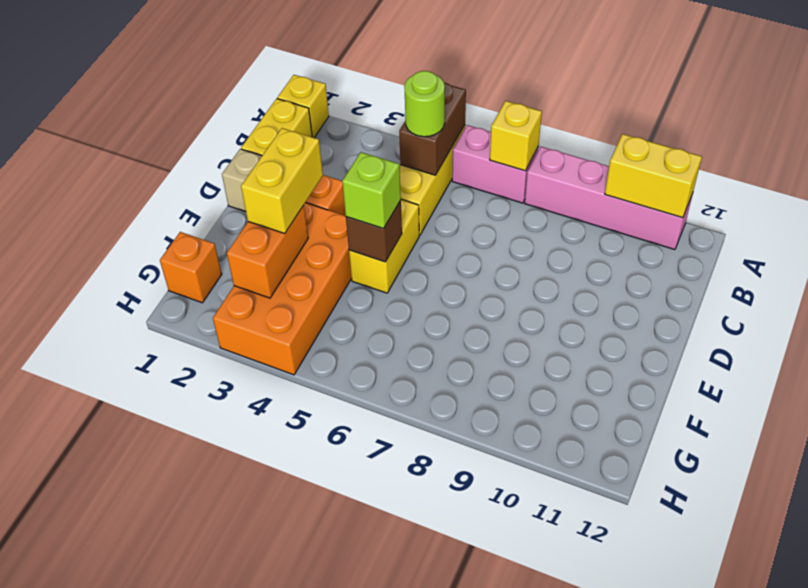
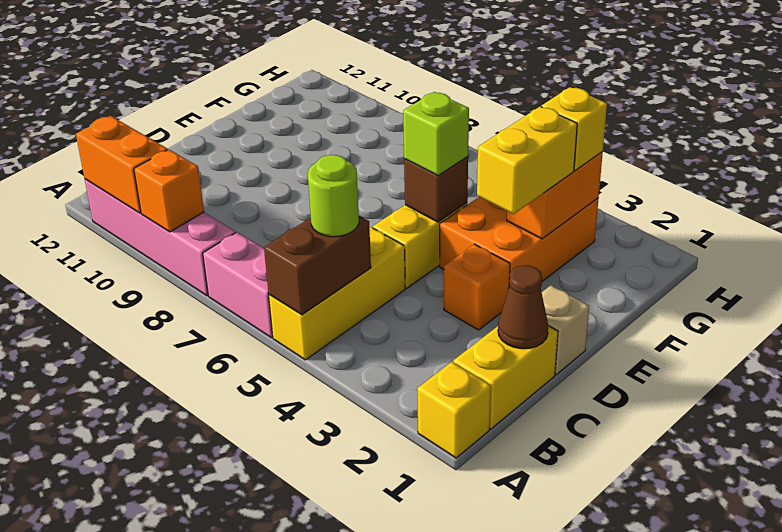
yellow 1x1 brick [490,101,542,171] -> yellow 1x1 brick moved to [541,87,607,171]
yellow 1x2 brick [605,134,702,218] -> orange 1x2 brick [76,116,168,213]
none -> brown 1x1 cone [498,265,548,349]
orange 2x4 brick [213,203,352,375] -> orange 2x3 brick [440,197,599,287]
orange 1x1 brick [160,232,222,303] -> orange 1x1 brick moved to [134,150,204,232]

